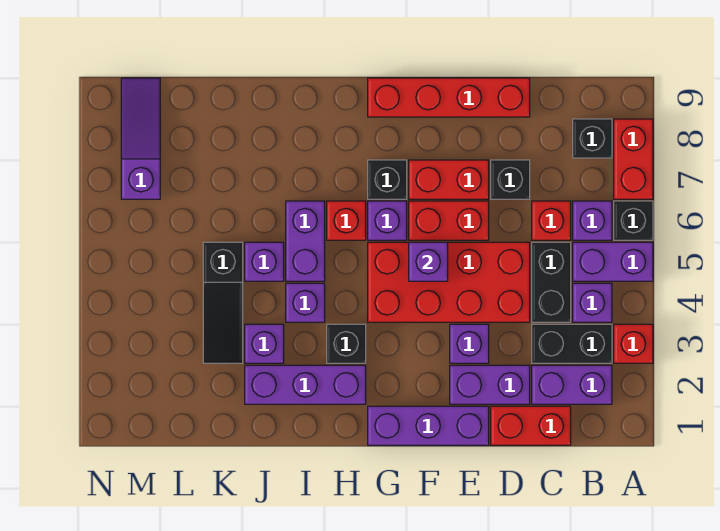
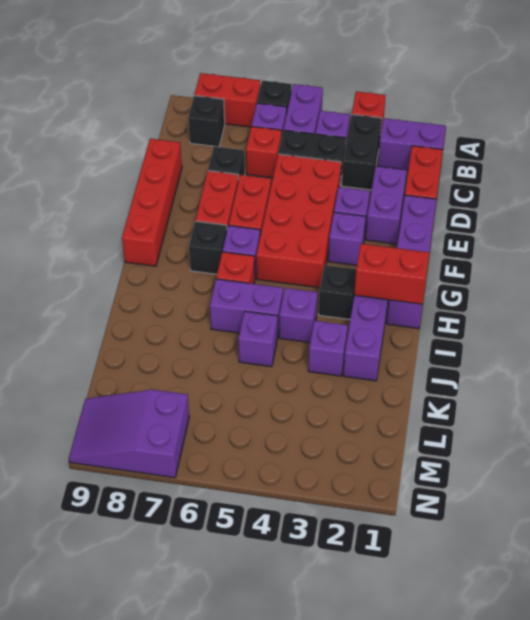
purple 1x2 brick [532,365,612,404] -> purple 1x2 brick turned to [378,118,446,170]
purple 1x3 brick [368,406,489,445] -> purple 1x4 brick [387,195,436,329]
purple 1x1 brick [409,242,448,281] -> purple 1x1 brick moved to [328,212,366,265]
none -> red 1x2 brick [354,244,429,304]
black 1x3 slope [203,242,243,363] -> none
purple 1x3 slope [121,78,160,199] -> purple 2x3 slope [69,390,189,478]

